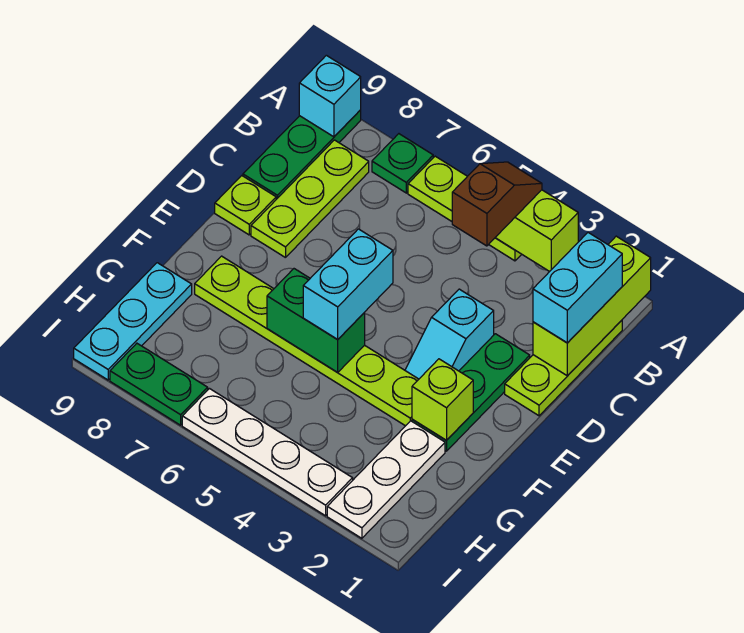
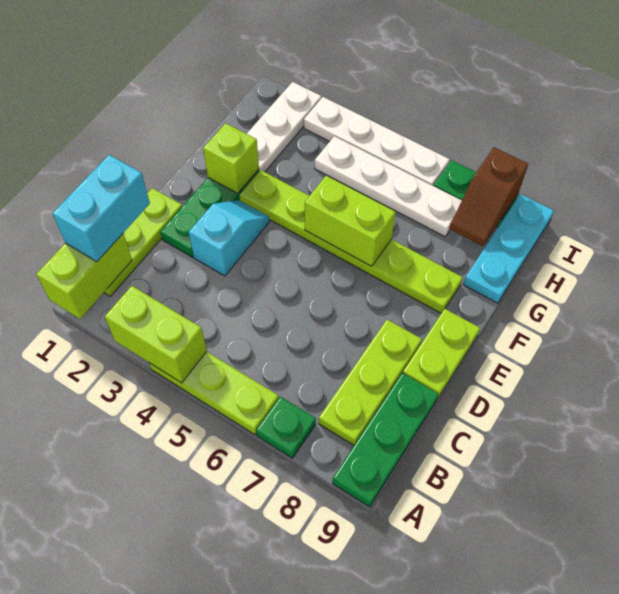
lime 1x3 brick [533,236,651,376] -> lime 1x2 brick [36,234,132,319]
brown 1x2 slope [452,162,542,246] -> brown 1x2 slope moved to [449,147,528,246]
cyan 1x1 brick [299,55,361,137] -> none
lime 1x1 plate [215,176,276,235] -> lime 1x2 plate [403,309,480,399]
cyan 1x2 brick [303,229,393,340] -> none
green 1x2 brick [267,269,365,372] -> lime 1x2 brick [305,175,396,266]
none -> white 1x4 plate [315,136,462,236]

